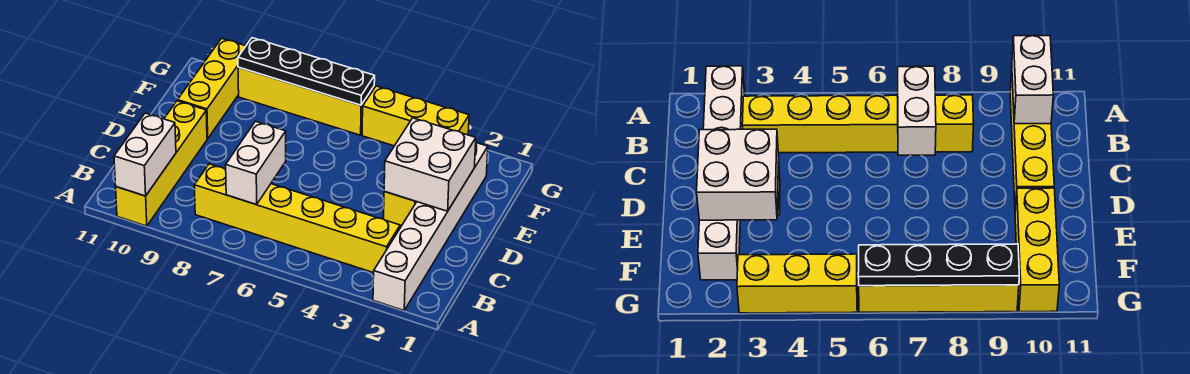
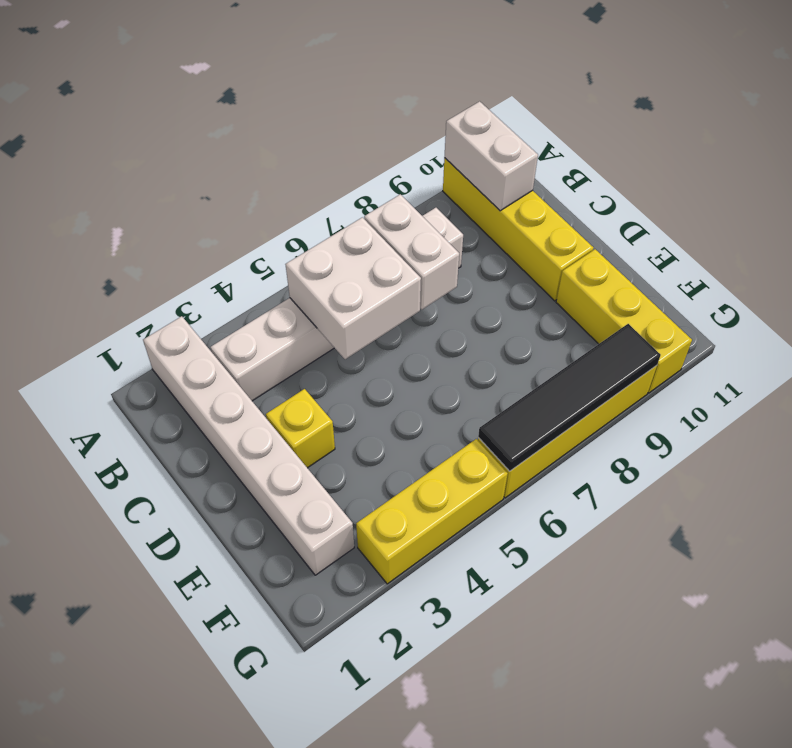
yellow 1x6 brick [194,164,400,273] -> white 1x6 brick [210,208,463,401]
white 2x2 brick [384,118,476,211] -> white 2x2 brick moved to [285,217,421,359]
black 1x4 plate [238,38,375,105] -> black 1x4 tile [478,324,661,471]

